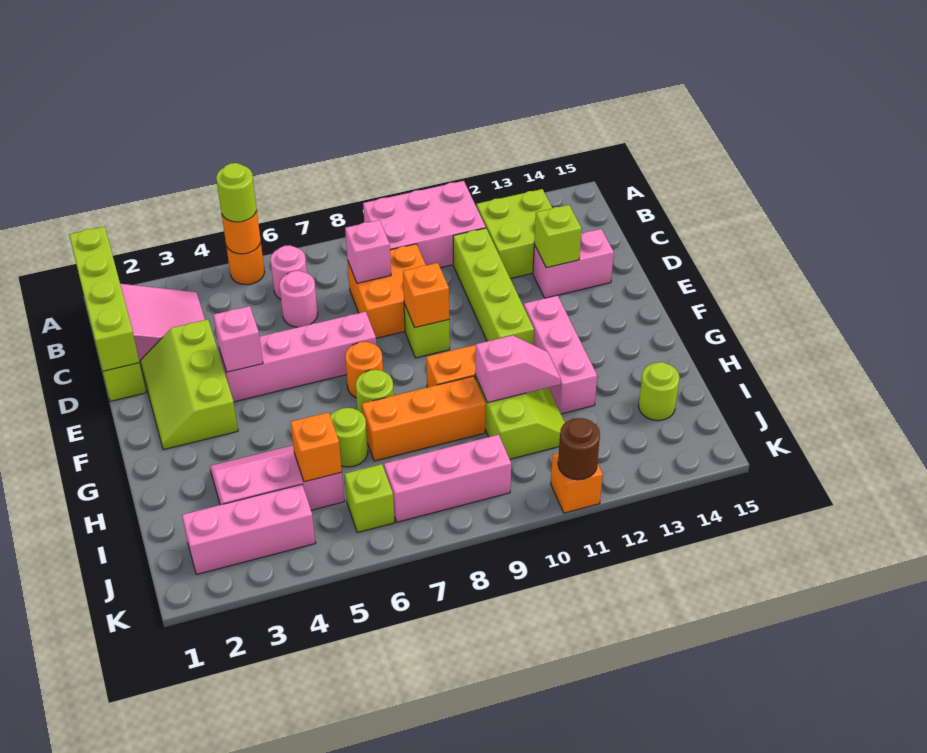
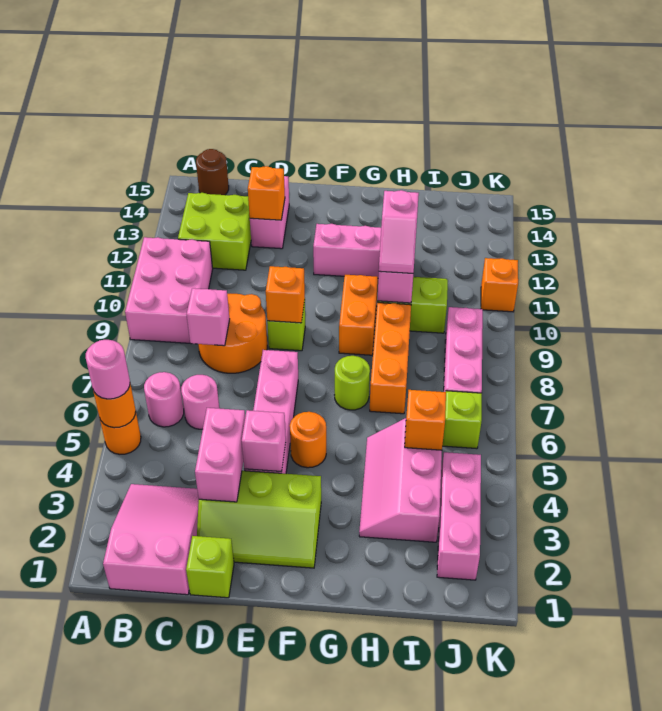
lime 1x4 brick [69,227,139,371] -> none
lime 1x1 round brick [216,163,257,222] -> pink 1x1 round brick [86,340,130,399]
orange 2x2 brick [348,244,426,338] -> orange 2x2 round brick [198,294,267,373]
lime 1x4 brick [453,228,534,345] -> none
none -> pink 1x2 brick [195,408,245,502]
lime 1x1 brick [534,205,582,268] -> orange 1x1 brick [248,166,285,220]
orange 1x1 round brick [345,342,383,398] -> orange 1x1 round brick moved to [290,412,326,468]
lime 1x1 round brick [330,408,368,467] -> none
none -> pink 1x2 slope [379,190,419,273]
lime 1x1 round brick [638,362,680,421] -> none
brown 1x1 round brick [558,418,600,480] -> brown 1x1 round brick moved to [196,149,229,195]

